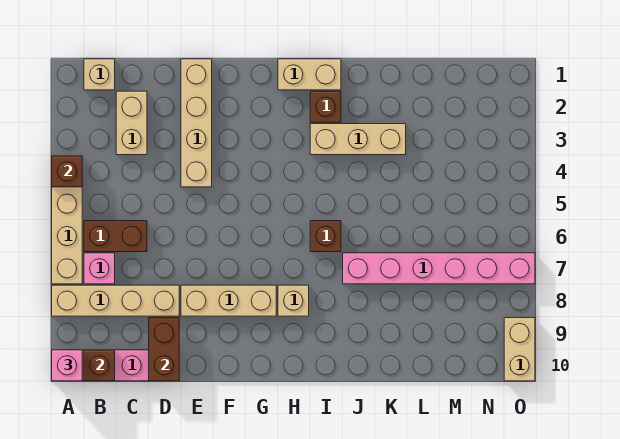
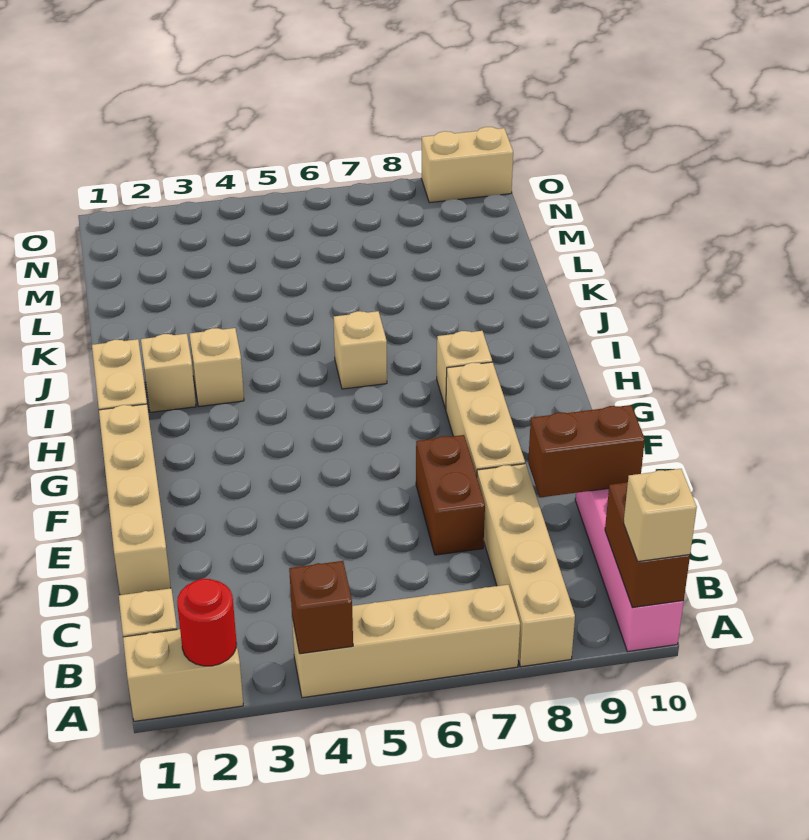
none -> red 1x1 round brick [177,579,236,666]
pink 1x1 brick [52,350,82,381] -> tan 1x1 brick [624,469,697,561]
brown 1x2 brick [84,221,147,252] -> brown 1x2 brick moved to [416,435,485,555]
pink 1x1 brick [84,253,115,284] -> none
tan 1x2 brick [116,91,147,155] -> tan 1x2 brick moved to [123,629,243,721]
tan 1x4 brick [181,59,212,187] -> tan 1x4 brick turned to [99,404,171,595]
brown 1x1 brick [310,91,341,122] -> tan 1x1 brick [141,334,196,412]
tan 1x3 brick [310,124,406,155] -> tan 1x1 brick [190,328,244,406]
brown 1x1 brick [310,221,341,252] -> tan 1x1 brick [334,311,387,389]
pink 1x6 brick [343,253,535,284] -> none

